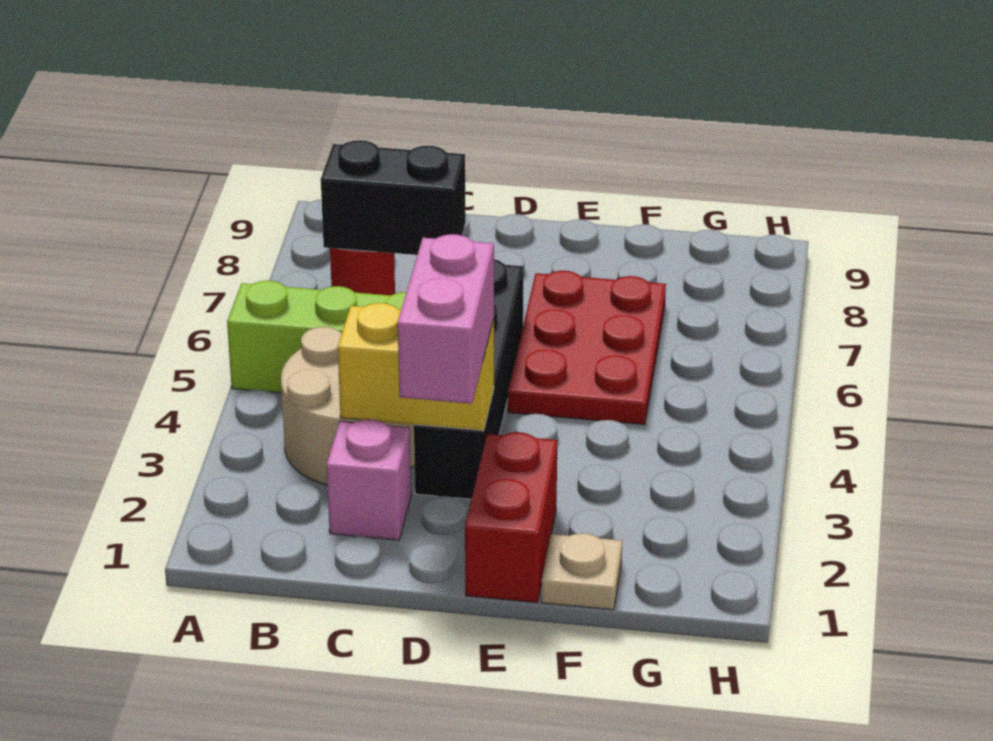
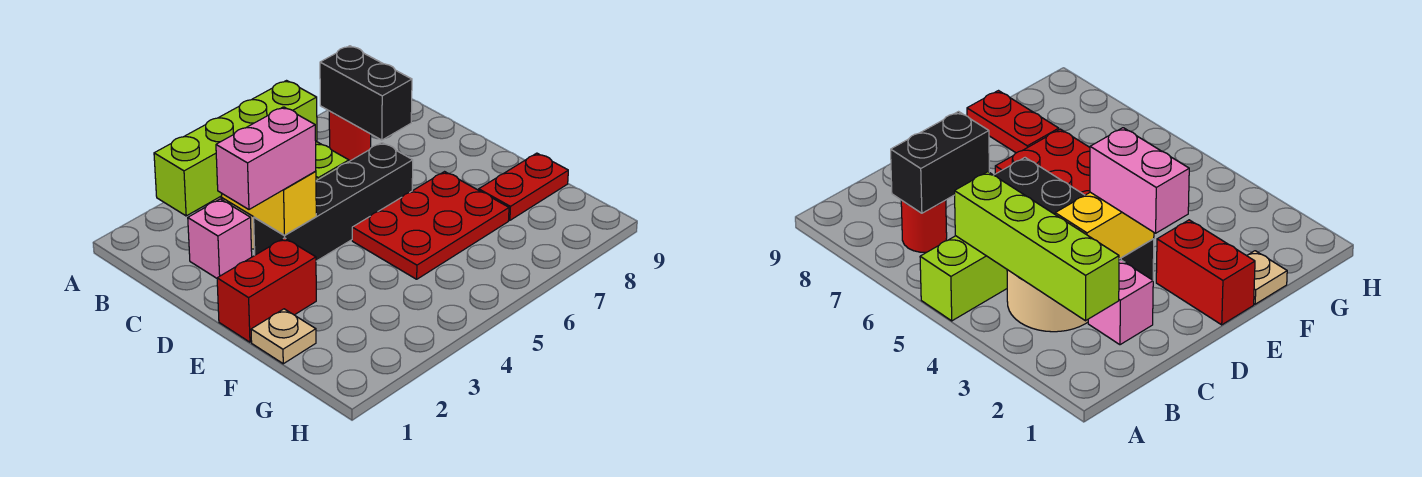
none -> lime 1x4 brick [154,81,317,216]
none -> red 1x2 plate [479,153,568,220]

